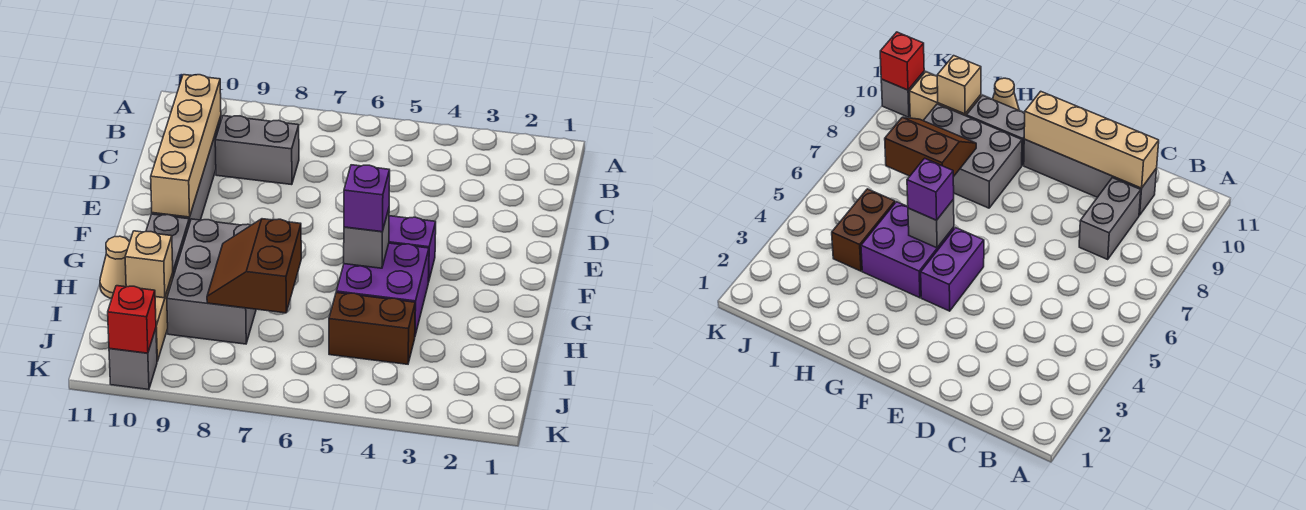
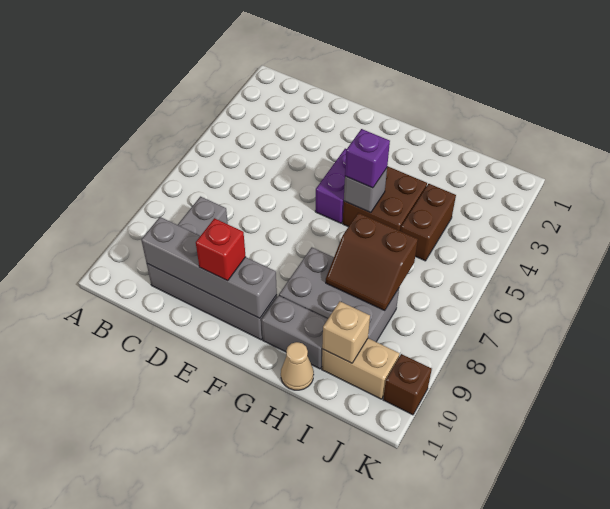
tan 1x4 brick [151,75,221,217] -> grey 1x4 brick [141,217,277,318]
purple 2x2 brick [336,243,429,335] -> brown 2x2 brick [343,166,427,231]
grey 1x1 brick [109,329,157,390] -> brown 1x1 brick [383,354,432,415]
red 1x1 brick [108,286,156,353] -> red 1x1 brick moved to [196,218,246,281]

